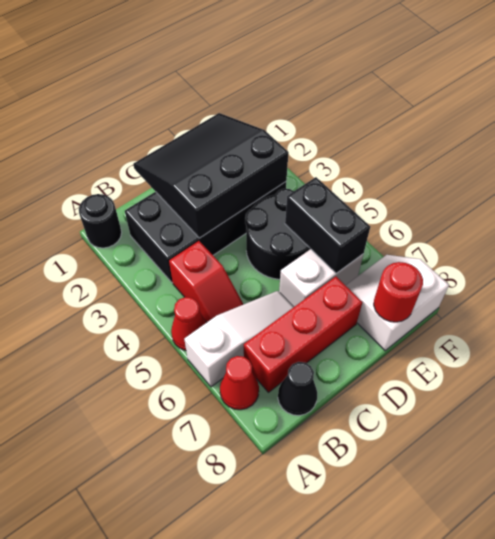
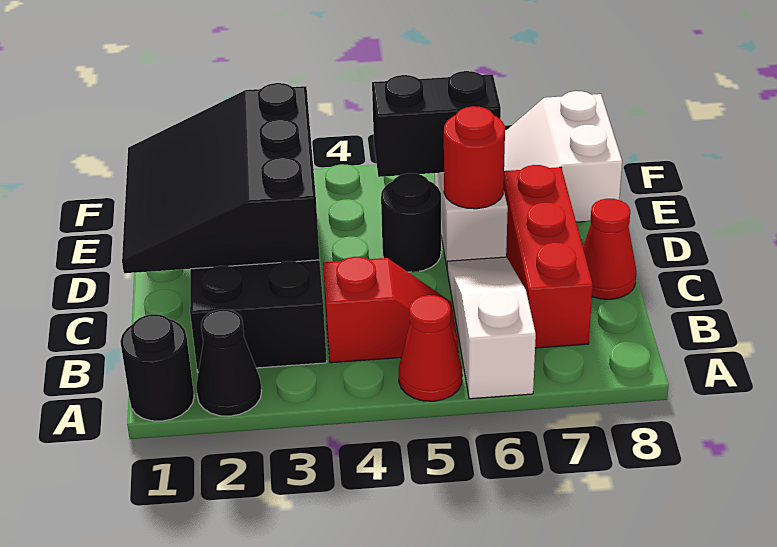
red 1x1 cone [220,356,259,410] -> red 1x1 cone moved to [583,199,636,299]
black 1x1 cone [278,362,317,415] -> black 1x1 cone moved to [196,309,262,416]
black 2x2 round brick [245,189,310,279] -> black 1x1 round brick [381,173,441,272]
red 1x1 round brick [374,262,423,322] -> red 1x1 round brick moved to [444,106,505,209]

